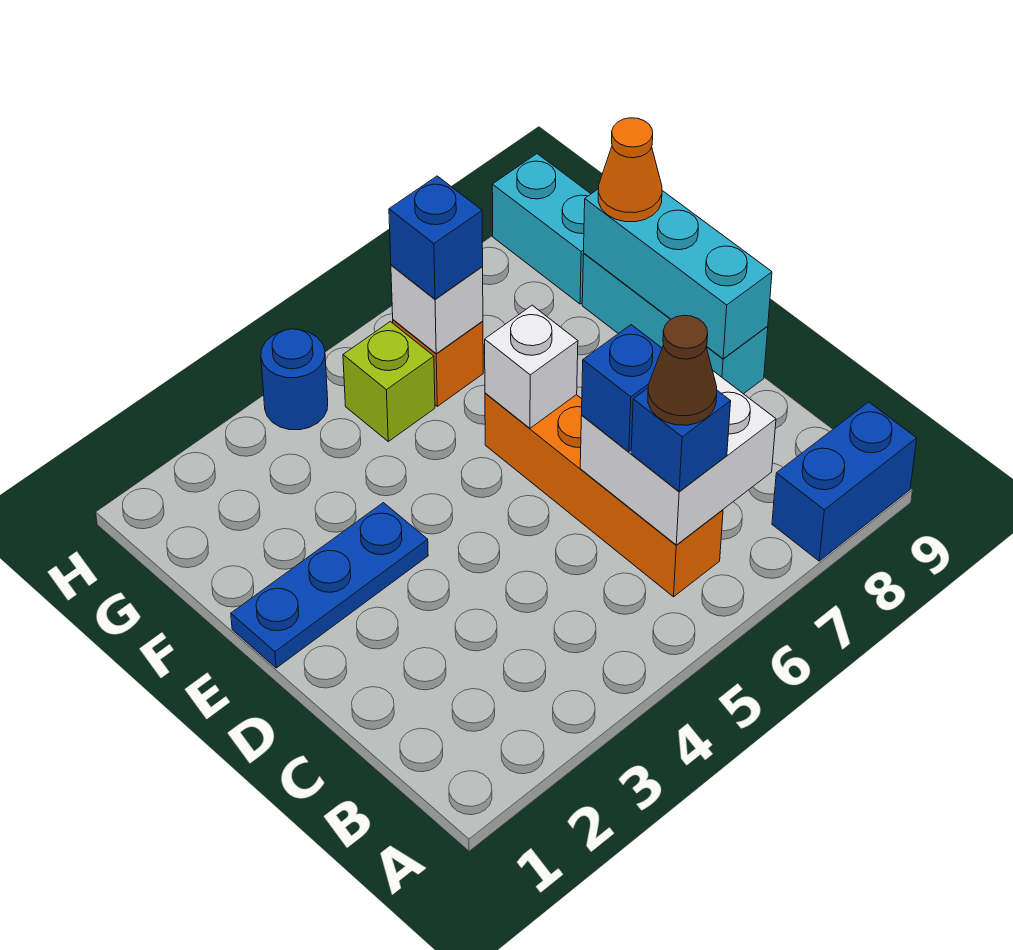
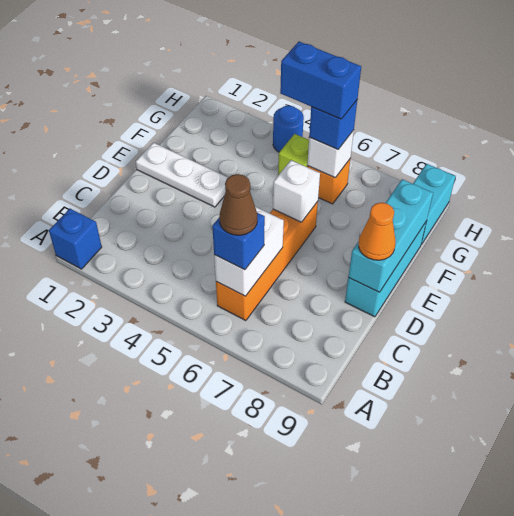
blue 1x2 brick [772,402,917,561] -> blue 1x2 brick moved to [280,42,361,119]
white 2x2 brick [580,371,776,545] -> white 1x2 brick [214,207,284,296]
blue 1x1 brick [582,325,662,452] -> blue 1x1 brick moved to [49,209,102,269]
blue 1x3 plate [231,503,428,668] -> white 1x3 plate [136,143,228,207]
orange 1x1 cone [598,118,662,222] -> orange 1x1 cone moved to [359,203,395,260]

